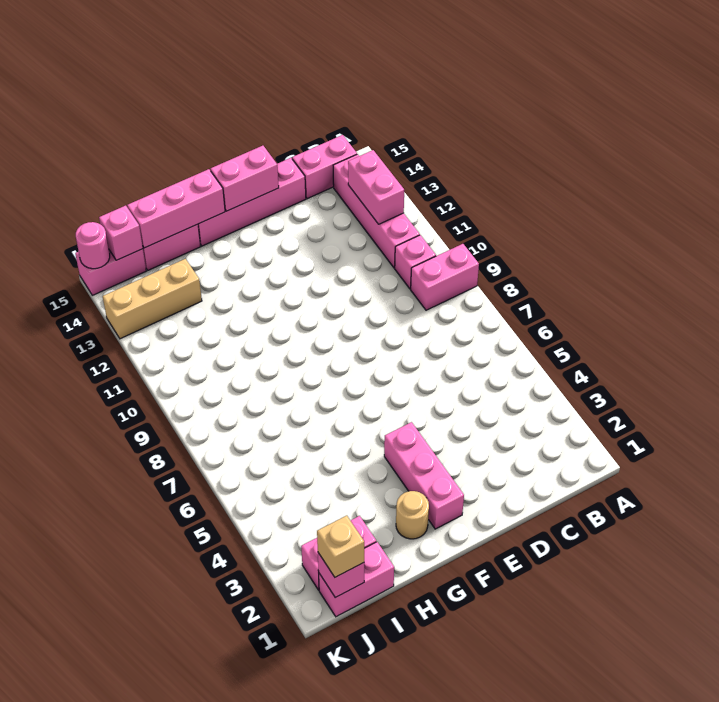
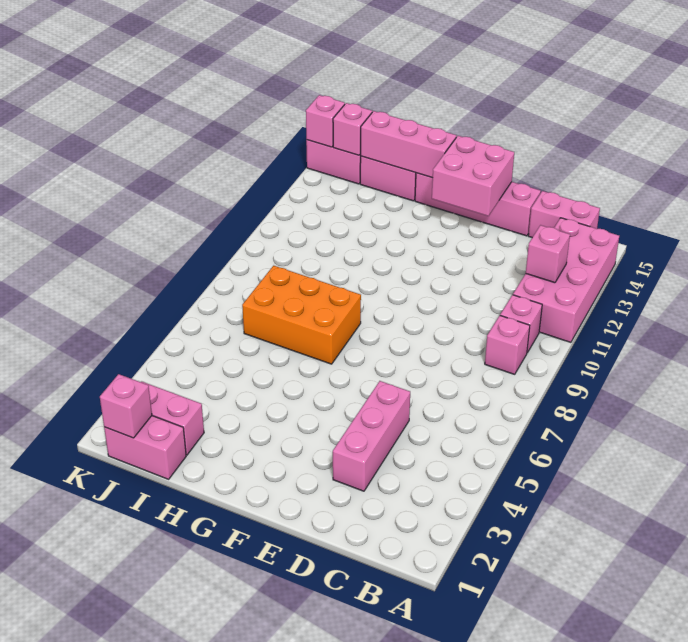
pink 1x2 brick [411,244,479,310] -> pink 1x1 brick [485,316,530,374]
pink 1x4 brick [333,154,420,268] -> pink 2x4 brick [513,218,619,342]
pink 1x2 brick [348,150,404,224] -> pink 1x1 brick [526,225,570,283]
pink 1x2 brick [210,146,279,211] -> pink 2x2 brick [432,136,514,216]
pink 1x3 brick [384,422,464,529] -> pink 1x3 brick moved to [333,381,410,491]
tan 1x1 round brick [396,491,429,539] -> none
none -> orange 2x3 brick [242,266,361,364]
tan 1x3 brick [103,259,202,339] -> none
tan 1x1 brick [317,516,364,577] -> none
pink 1x1 round brick [76,222,110,269] -> pink 1x1 brick [306,95,345,147]

